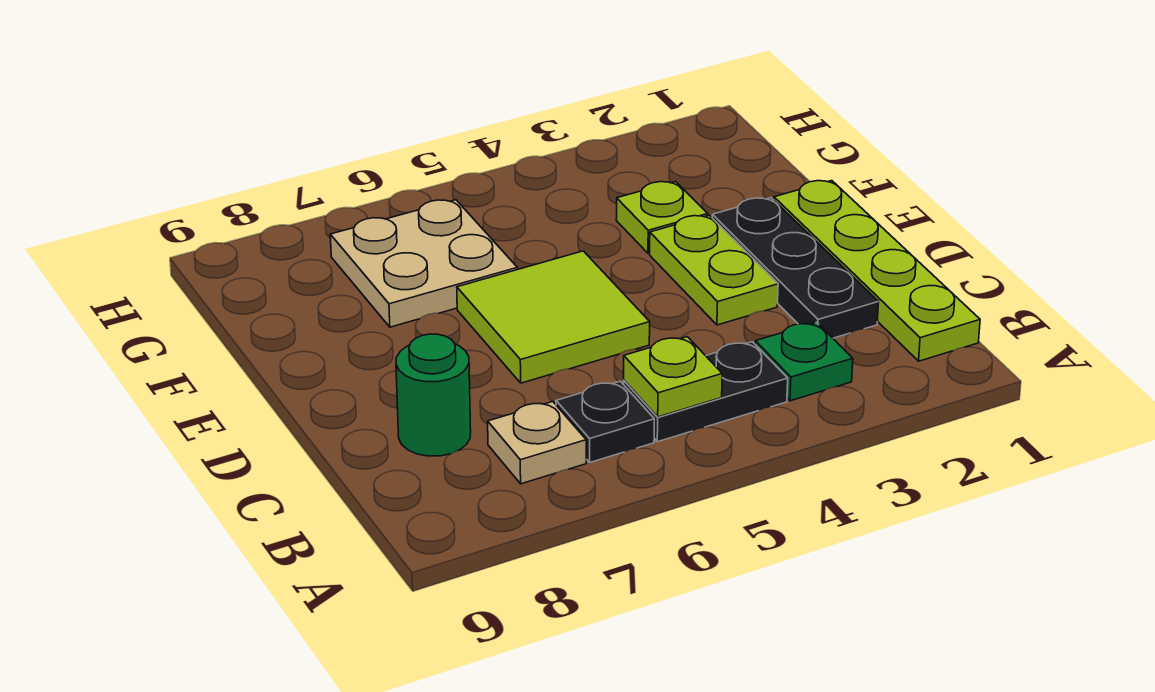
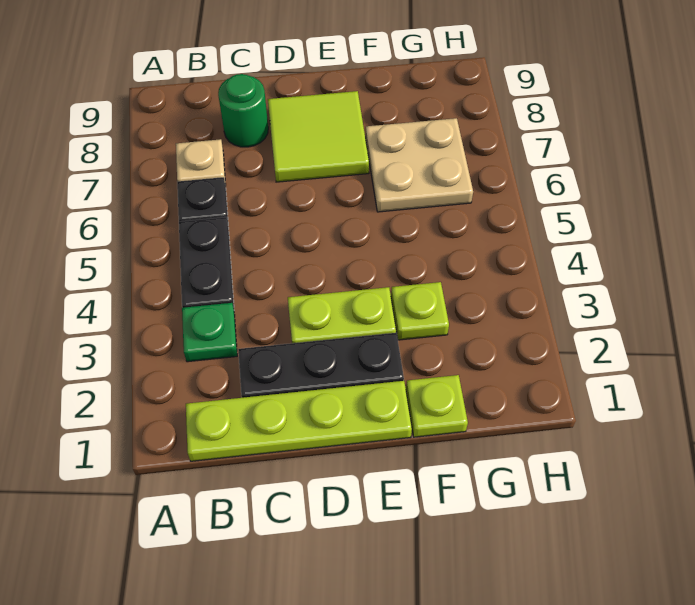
lime 1x1 plate [624,337,722,417] -> lime 1x1 plate moved to [406,375,468,437]
lime 2x2 tile [457,251,650,383] -> lime 2x2 tile moved to [268,91,369,182]

